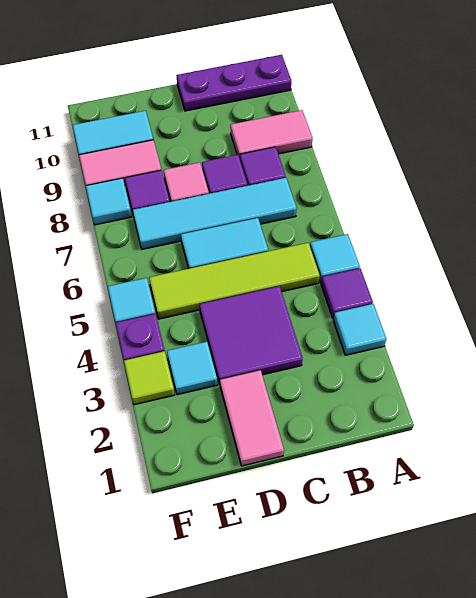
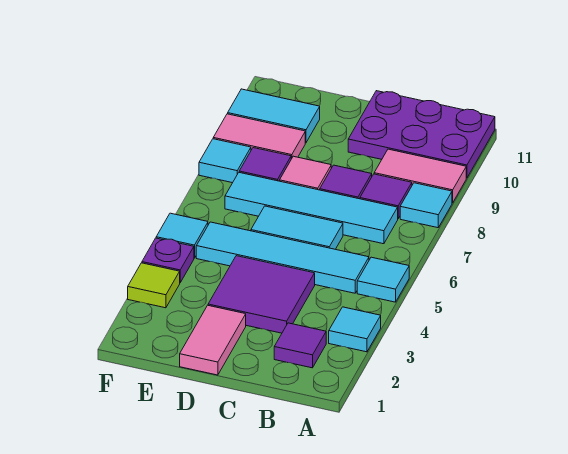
purple 1x1 tile [321,268,373,318] -> purple 1x1 tile moved to [274,323,326,368]
purple 1x3 plate [176,55,291,111] -> purple 2x3 plate [348,91,495,178]
lime 1x4 tile [149,243,320,319] -> cyan 1x4 tile [196,222,369,293]
cyan 1x1 tile [167,342,218,395] -> cyan 1x1 tile moved to [400,183,452,228]

